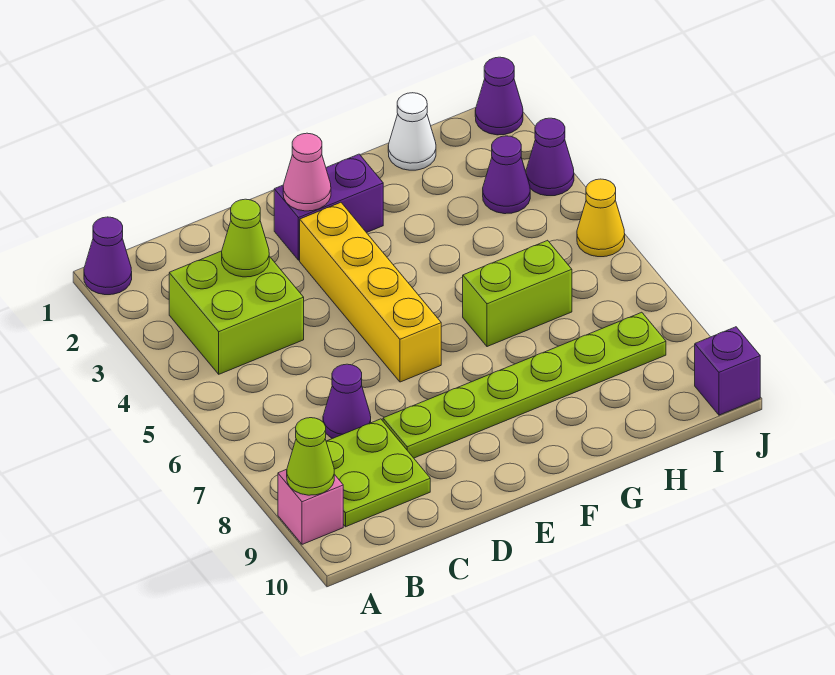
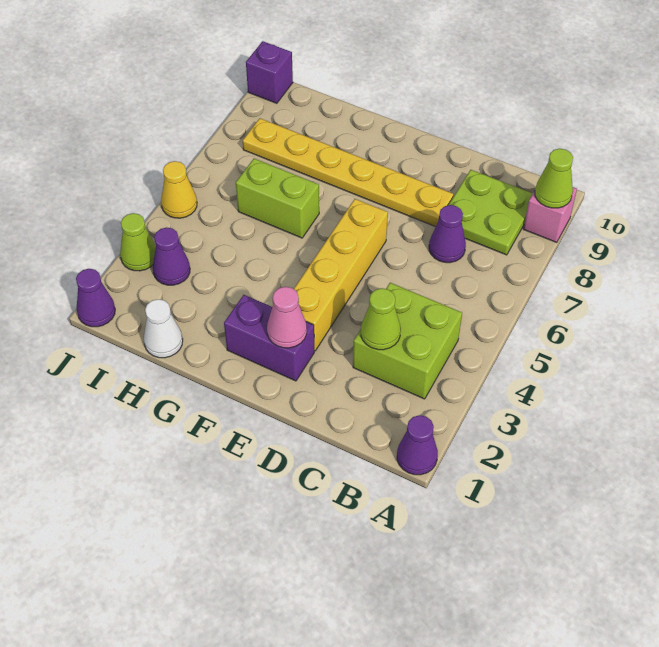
lime 1x6 plate [383,312,666,458] -> yellow 1x6 plate [243,118,453,227]
purple 1x1 cone [526,118,574,196] -> lime 1x1 cone [120,213,156,271]

